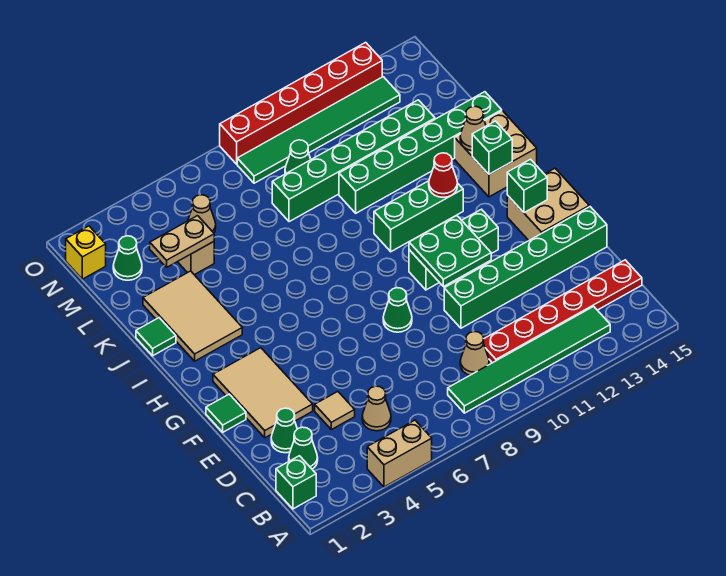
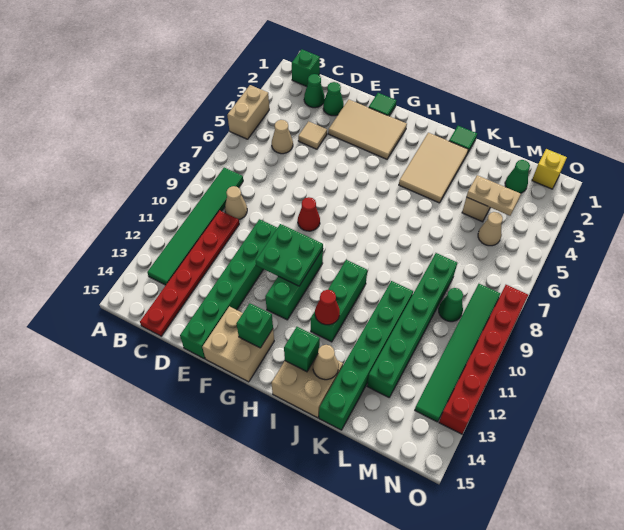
green 1x1 cone [383,288,412,332] -> red 1x1 cone [298,197,320,231]
tan 2x3 tile [143,271,242,361] -> tan 2x3 tile turned to [399,133,468,203]
tan 1x2 plate [150,216,214,267] -> tan 1x2 plate turned to [467,175,521,216]

